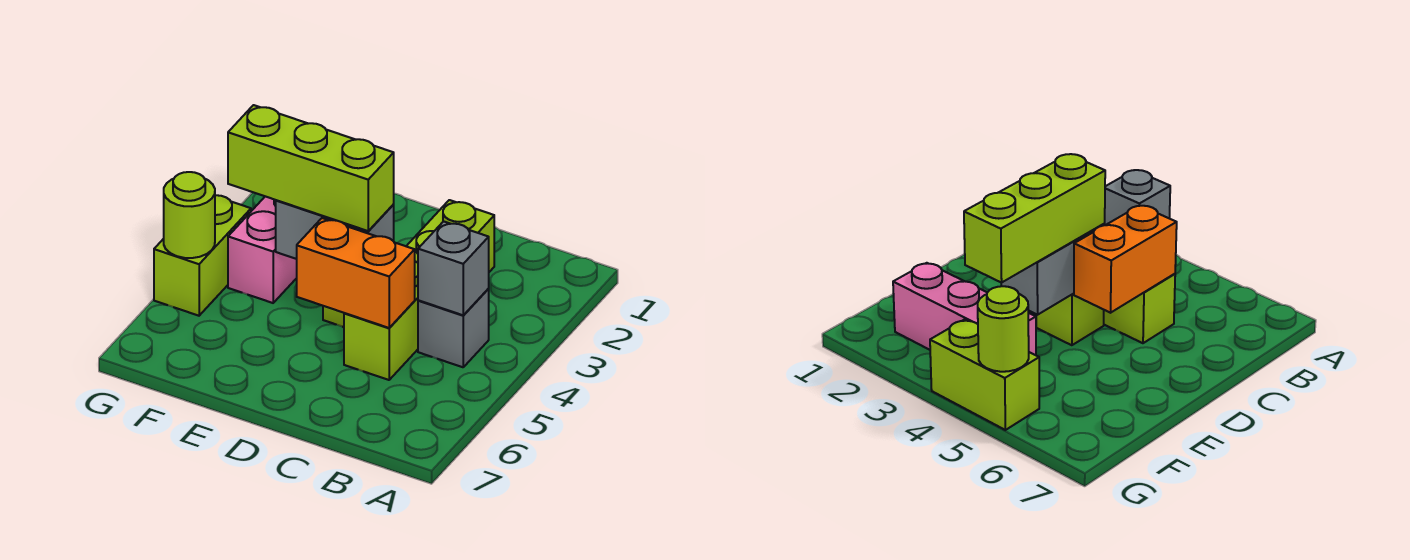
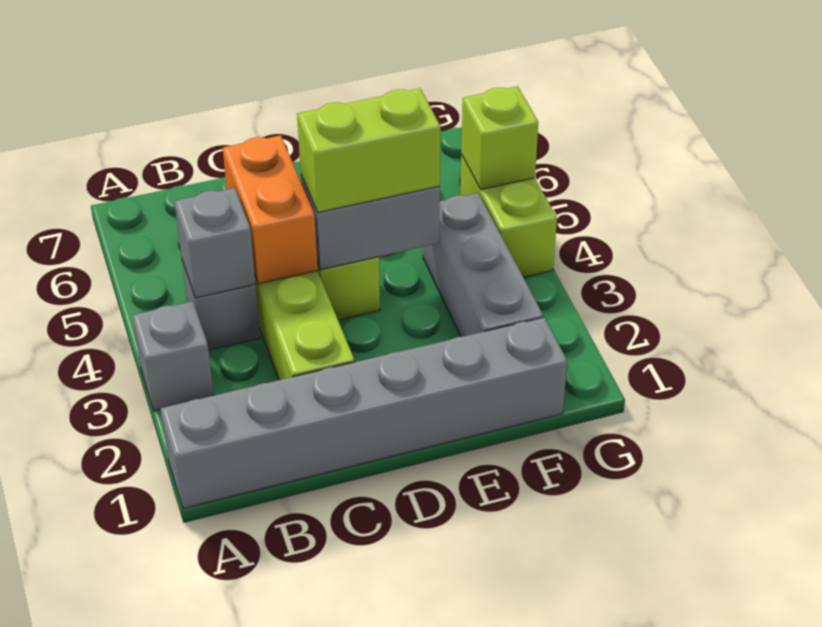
none -> grey 1x6 brick [160,317,567,508]
none -> grey 1x1 brick [132,301,214,411]
orange 1x2 brick [297,218,415,328] -> orange 1x2 brick turned to [223,135,318,284]
lime 1x3 brick [228,105,394,231] -> lime 1x2 brick [297,88,440,212]
pink 1x3 brick [228,196,297,303] -> grey 1x3 brick [423,193,543,337]
lime 1x1 round brick [164,172,215,258] -> lime 1x1 brick [461,86,538,190]

